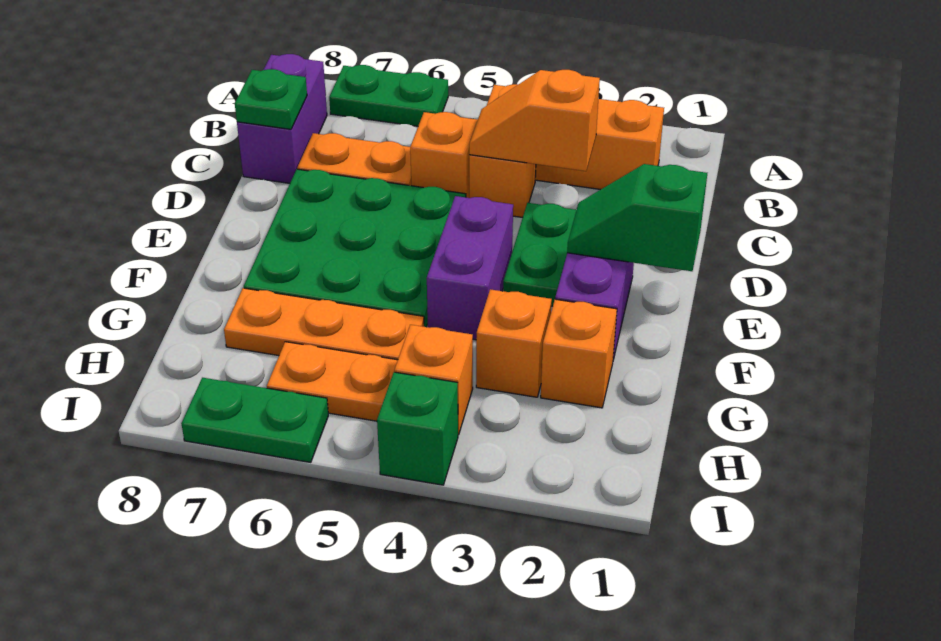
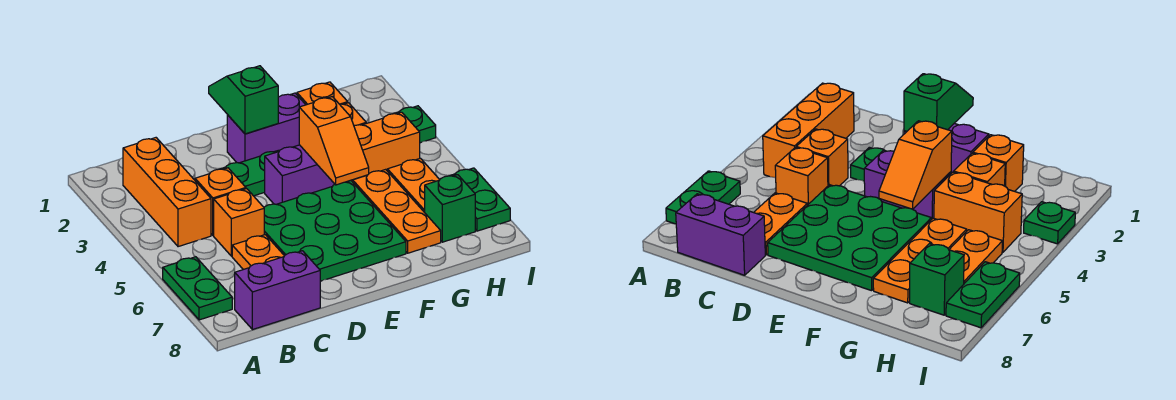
orange 1x2 slope [469,70,600,171] -> orange 1x2 slope moved to [299,97,369,185]
green 1x1 plate [235,69,307,129] -> green 1x1 plate moved to [394,106,436,143]
green 1x2 slope [567,164,707,271] -> green 1x2 slope turned to [209,66,278,134]
orange 1x1 brick [394,325,473,435] -> orange 1x2 brick [350,112,420,182]
green 1x1 brick [377,372,458,485] -> green 1x1 brick moved to [425,175,475,242]

